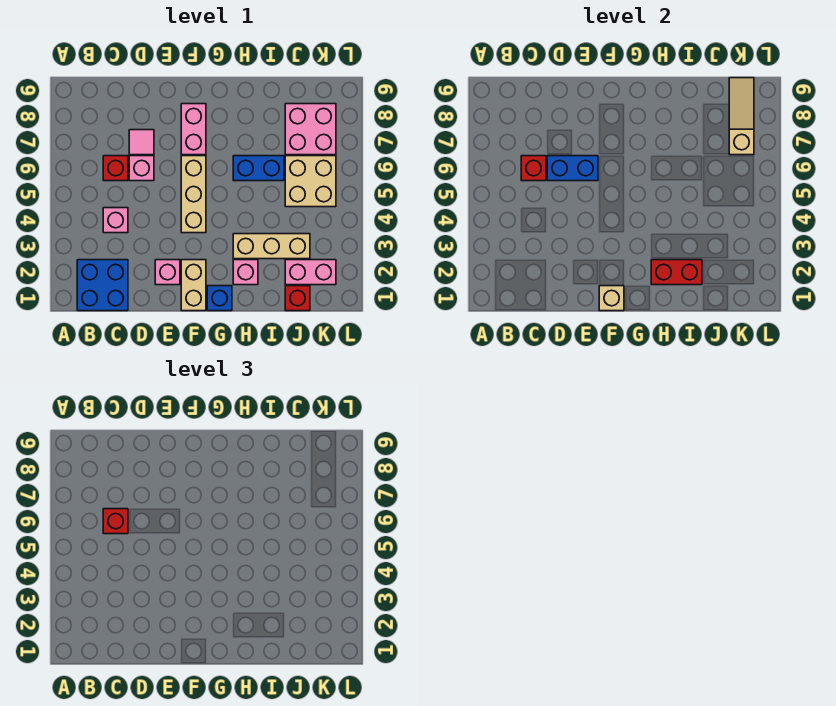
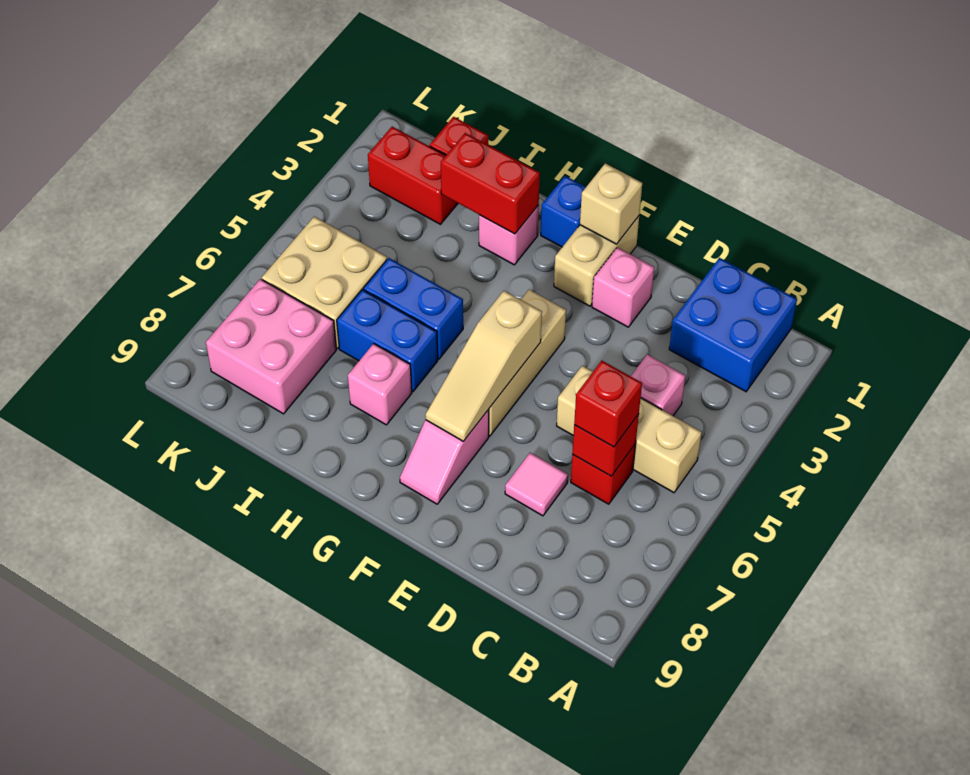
pink 1x1 brick [129,156,154,181] -> pink 1x1 brick moved to [348,344,412,425]
blue 1x2 brick [547,156,598,181] -> blue 1x2 brick moved to [364,258,463,359]
pink 1x2 brick [181,104,206,155] -> pink 1x2 slope [400,410,489,504]
tan 1x3 brick [233,234,310,259] -> tan 1x3 brick moved to [557,366,702,493]
pink 1x2 brick [285,260,336,285] -> red 1x2 brick [368,127,458,224]
tan 1x3 slope [729,78,754,155] -> tan 1x3 slope moved to [425,291,542,441]

